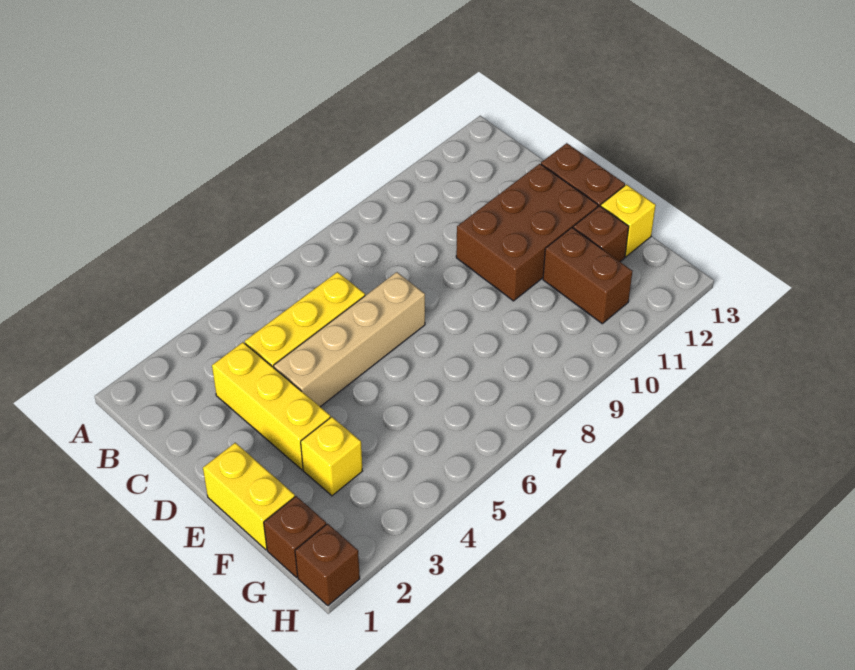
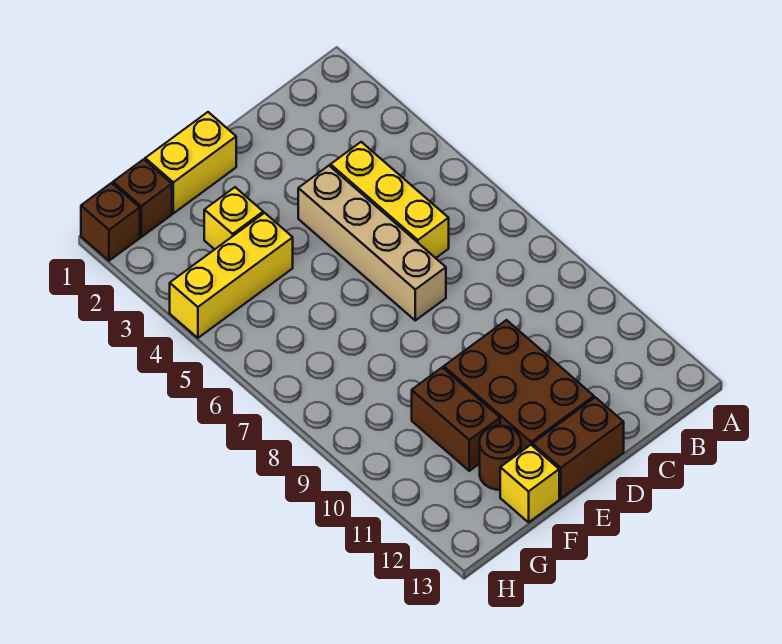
yellow 1x3 brick [212,342,330,470] -> yellow 1x3 brick moved to [170,213,293,338]
brown 1x2 brick [543,228,633,324] -> brown 1x2 brick turned to [412,368,500,471]
brown 1x1 brick [573,206,629,261] -> brown 1x1 round brick [480,426,521,490]

